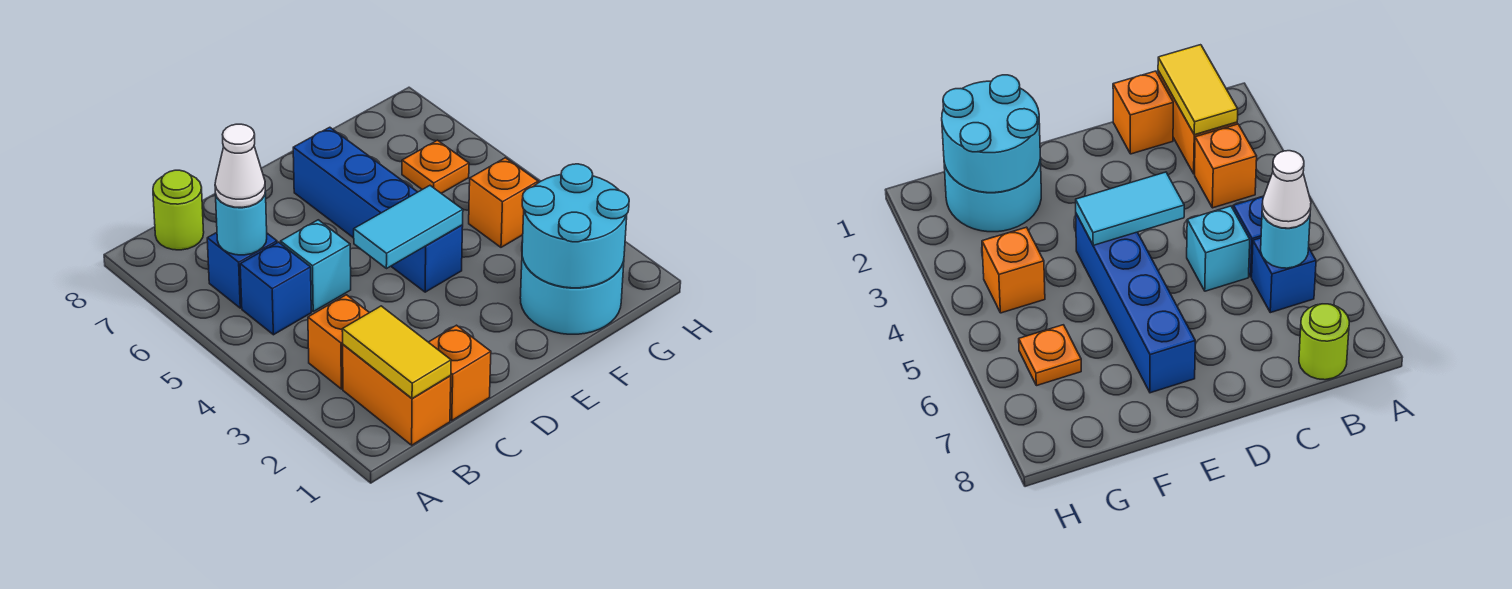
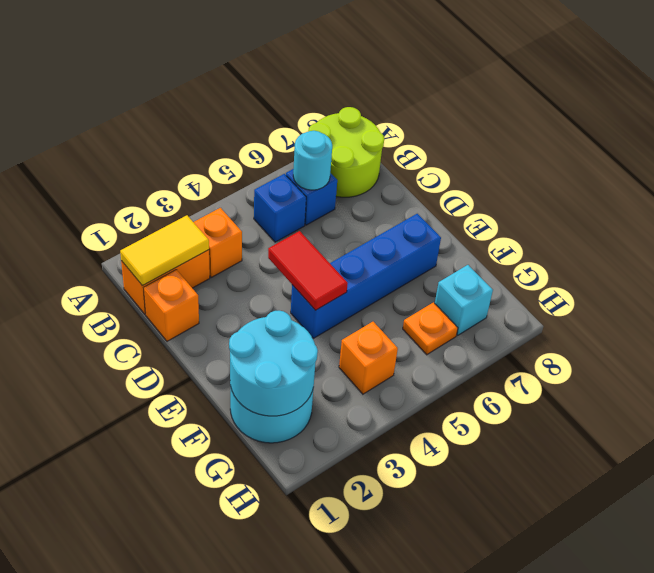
white 1x1 cone [215,124,265,207] -> none
lime 1x1 round brick [153,170,204,250] -> lime 2x2 round brick [308,107,384,197]
cyan 1x1 brick [281,220,351,311] -> cyan 1x1 brick moved to [435,265,493,335]
cyan 1x2 tile [354,186,463,269] -> red 1x2 tile [268,231,348,310]

